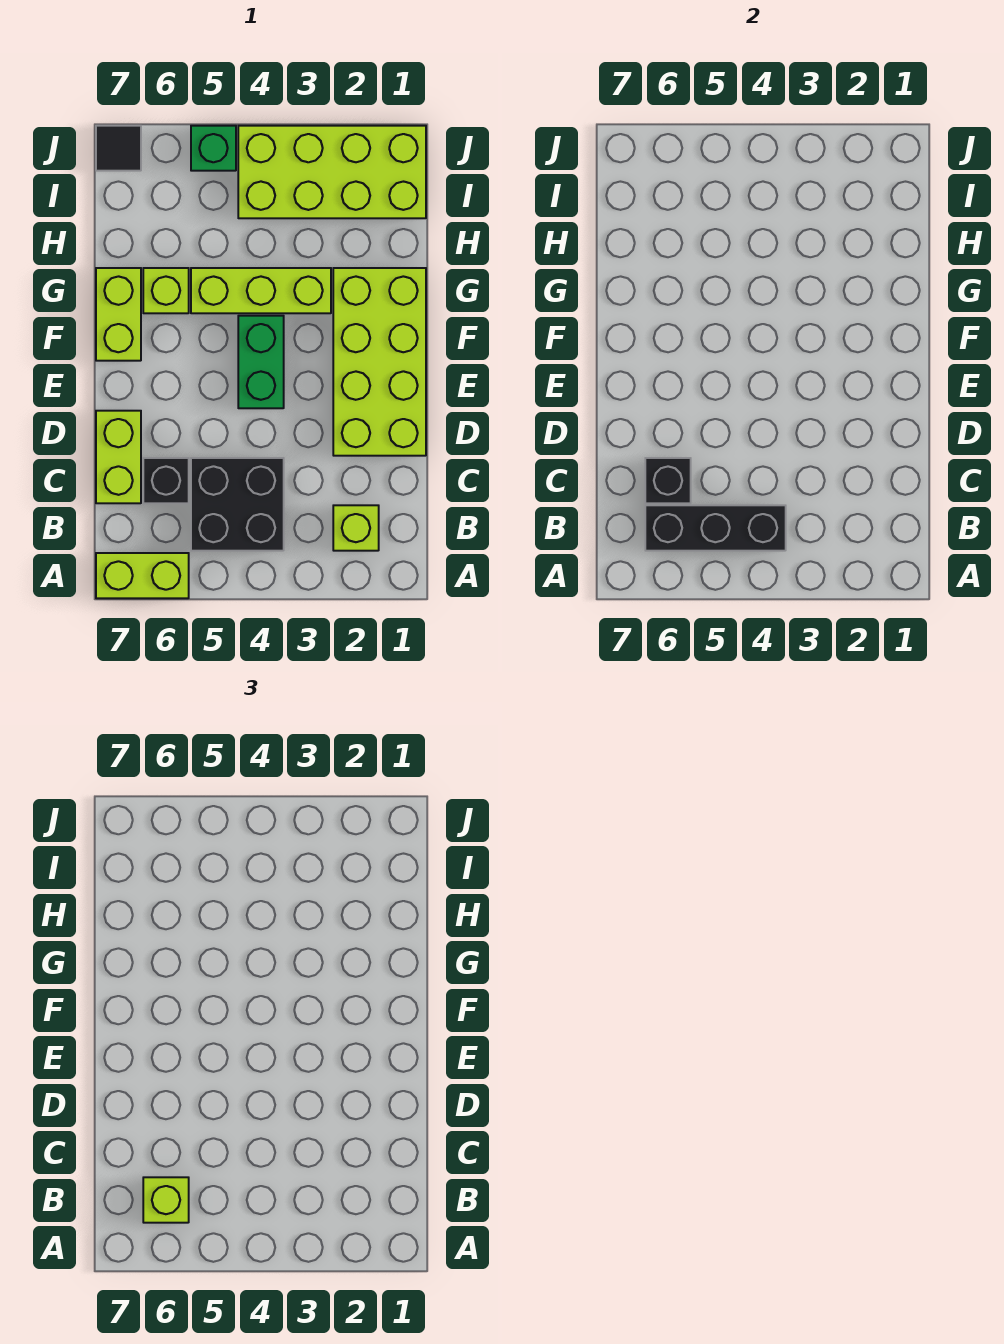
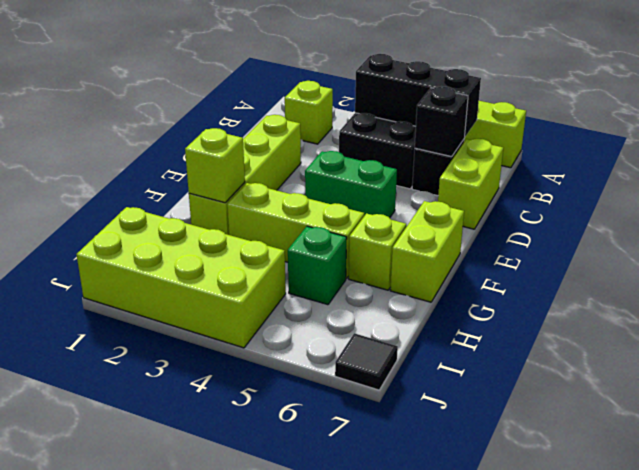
lime 1x1 brick [143,1177,189,1223] -> lime 1x1 brick moved to [185,128,245,203]
lime 2x4 brick [333,268,426,456] -> lime 1x4 brick [189,115,301,235]
green 1x2 brick [238,316,284,408] -> green 1x2 brick turned to [305,151,397,218]
green 1x1 brick [191,126,236,171] -> green 1x1 brick moved to [288,226,347,305]

